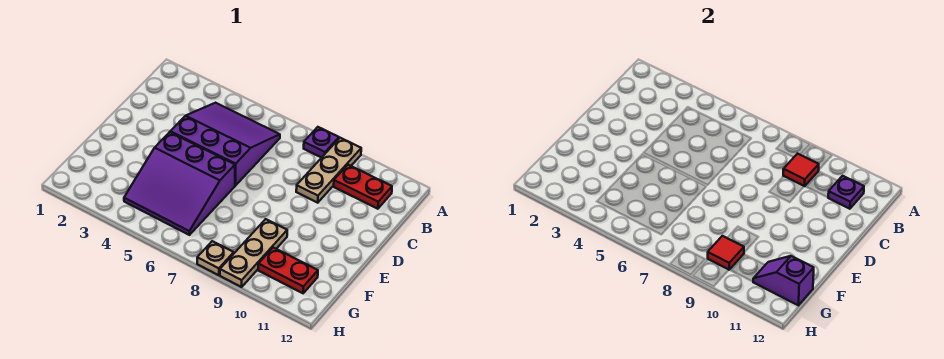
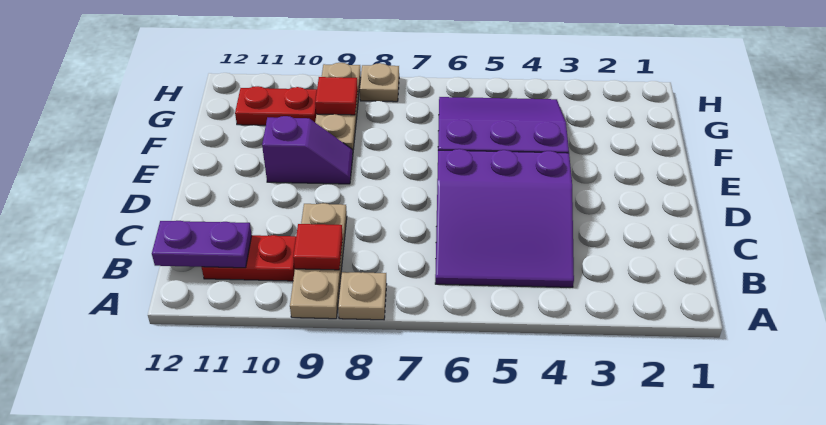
purple 1x1 plate [304,127,339,158] -> tan 1x1 plate [338,272,387,320]
purple 1x1 plate [828,176,864,209] -> purple 1x2 plate [152,221,252,268]
purple 1x2 slope [753,256,814,305] -> purple 1x2 slope moved to [262,116,353,184]

